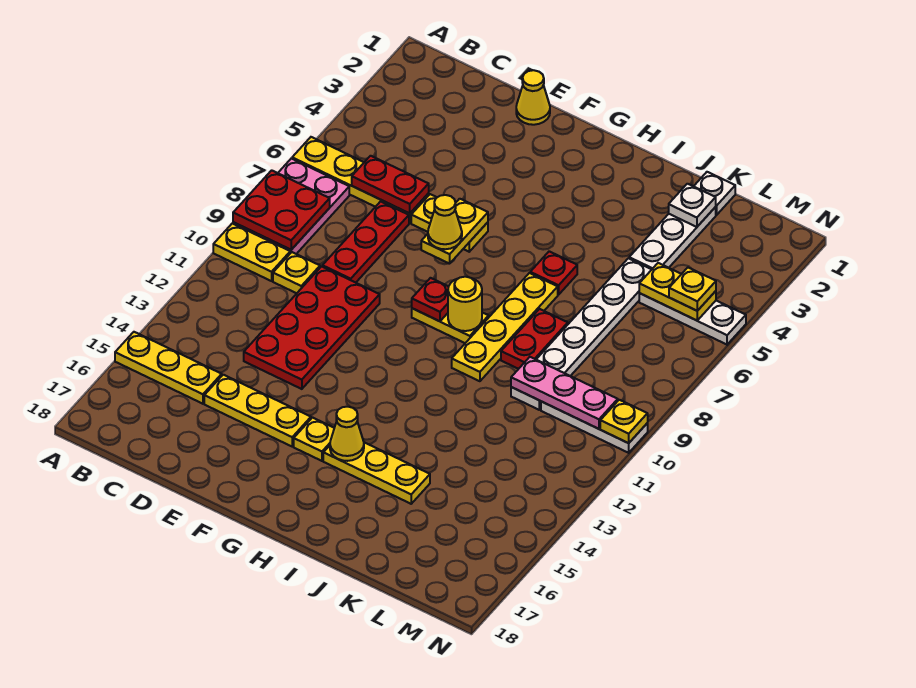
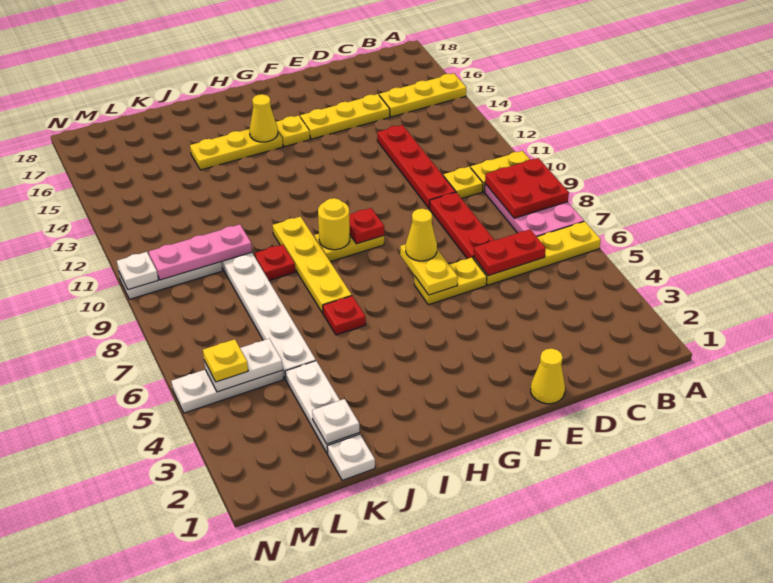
red 2x4 plate [244,266,380,389] -> red 1x4 plate [377,125,456,208]
red 1x2 plate [501,309,568,369] -> red 1x1 plate [254,245,295,281]
yellow 1x2 plate [639,263,716,320] -> white 1x2 plate [204,339,283,392]
yellow 1x1 plate [600,400,648,443] -> white 1x1 plate [117,252,158,290]

